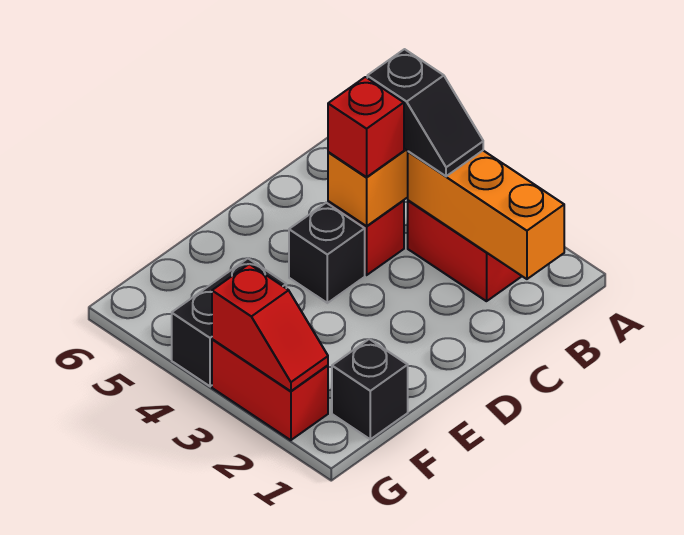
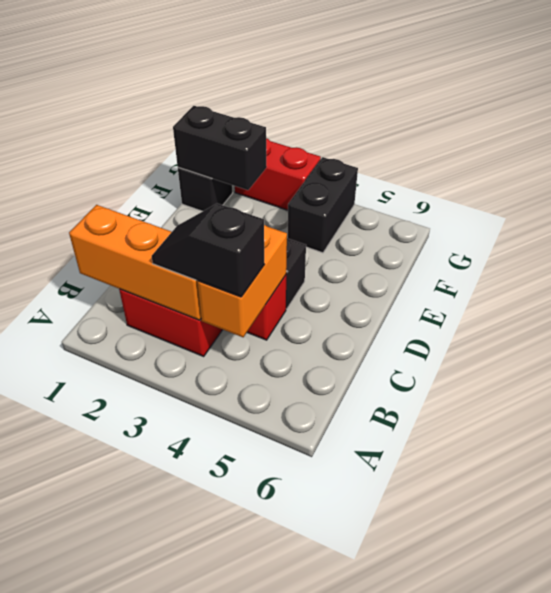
red 1x1 brick [328,77,404,177] -> none
none -> black 1x2 brick [173,106,267,190]
red 1x2 slope [212,264,328,391] -> none

